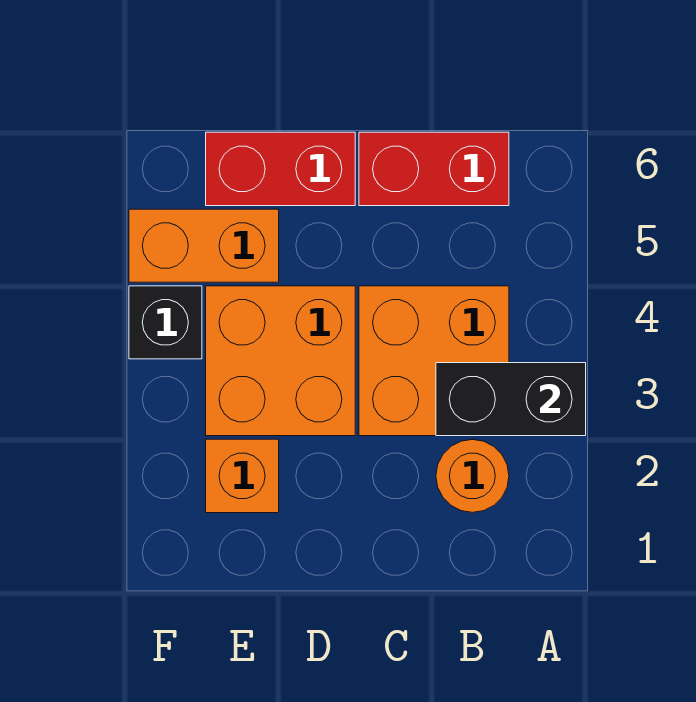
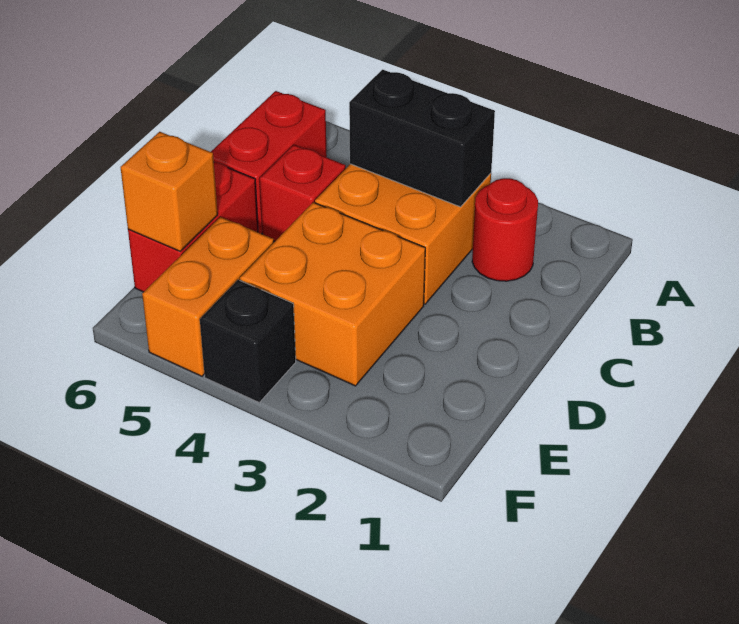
black 1x2 brick [436,363,586,436] -> black 1x2 brick turned to [349,70,495,207]
orange 1x1 round brick [436,439,509,512] -> red 1x1 round brick [472,178,538,281]
none -> red 1x1 brick [260,145,346,241]
orange 1x1 brick [206,439,279,513] -> orange 1x1 brick moved to [121,132,218,251]

